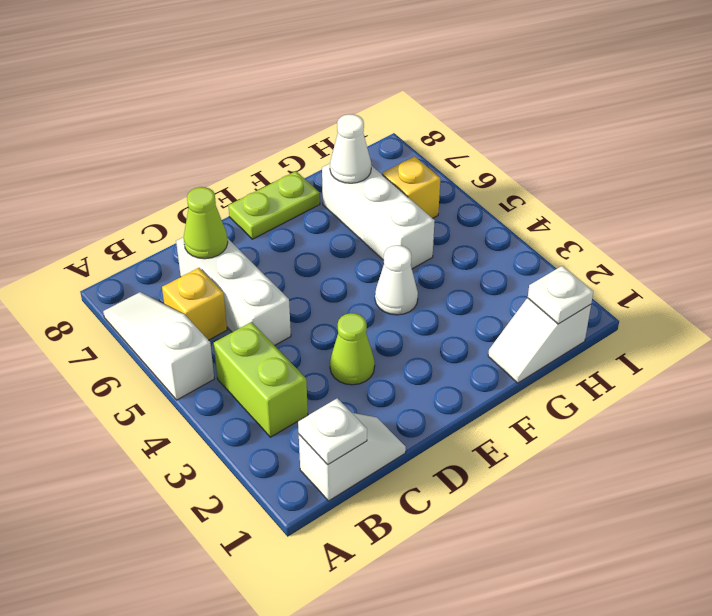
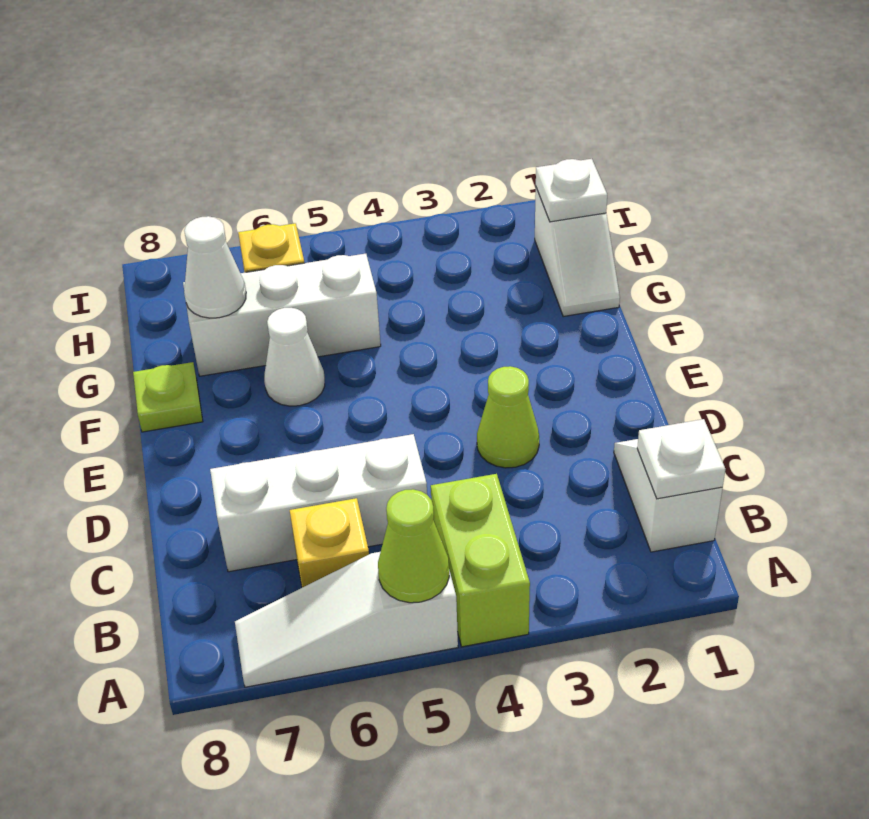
lime 1x2 brick [214,322,308,437] -> lime 1x2 brick turned to [431,474,530,647]
lime 1x1 cone [184,187,228,259] -> lime 1x1 cone moved to [378,489,449,603]
lime 1x2 plate [228,171,320,239] -> lime 1x1 plate [133,362,203,432]
white 1x1 cone [375,245,418,315] -> white 1x1 cone moved to [264,308,325,406]

